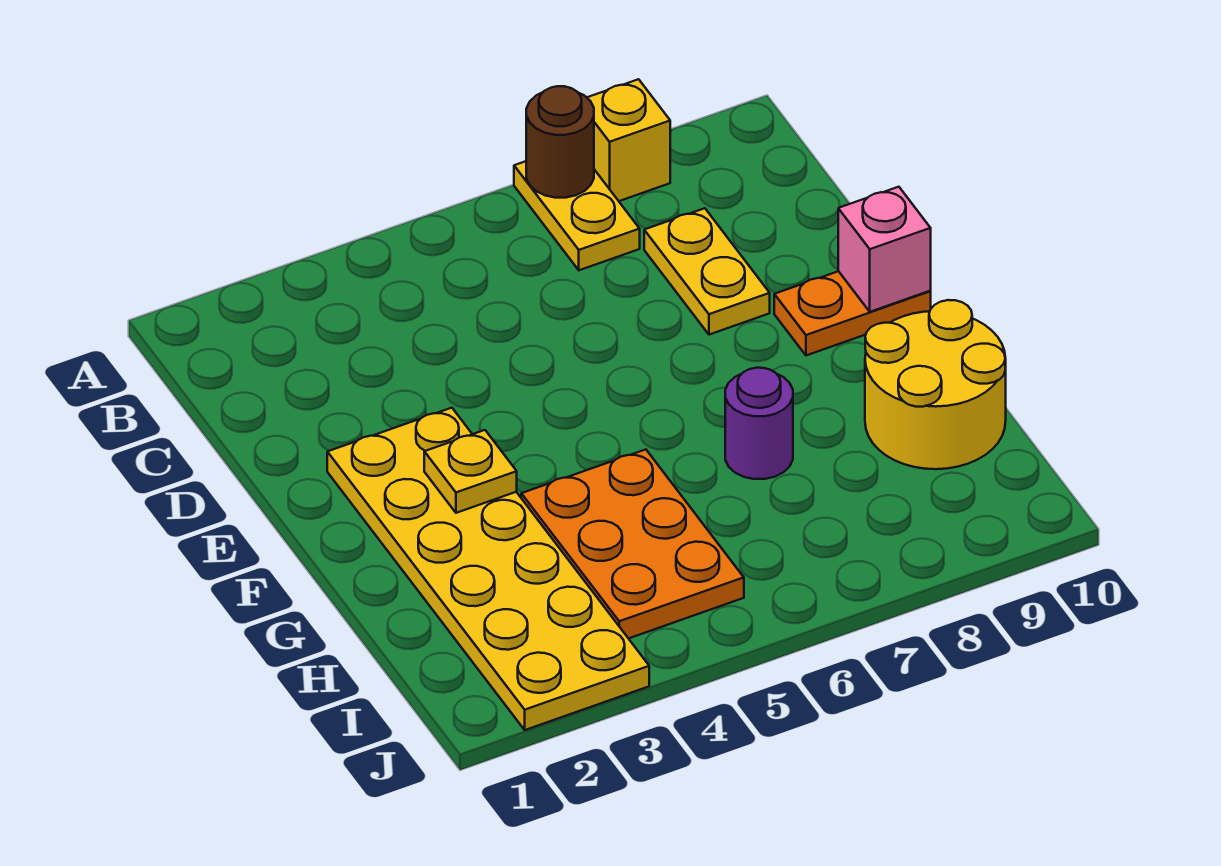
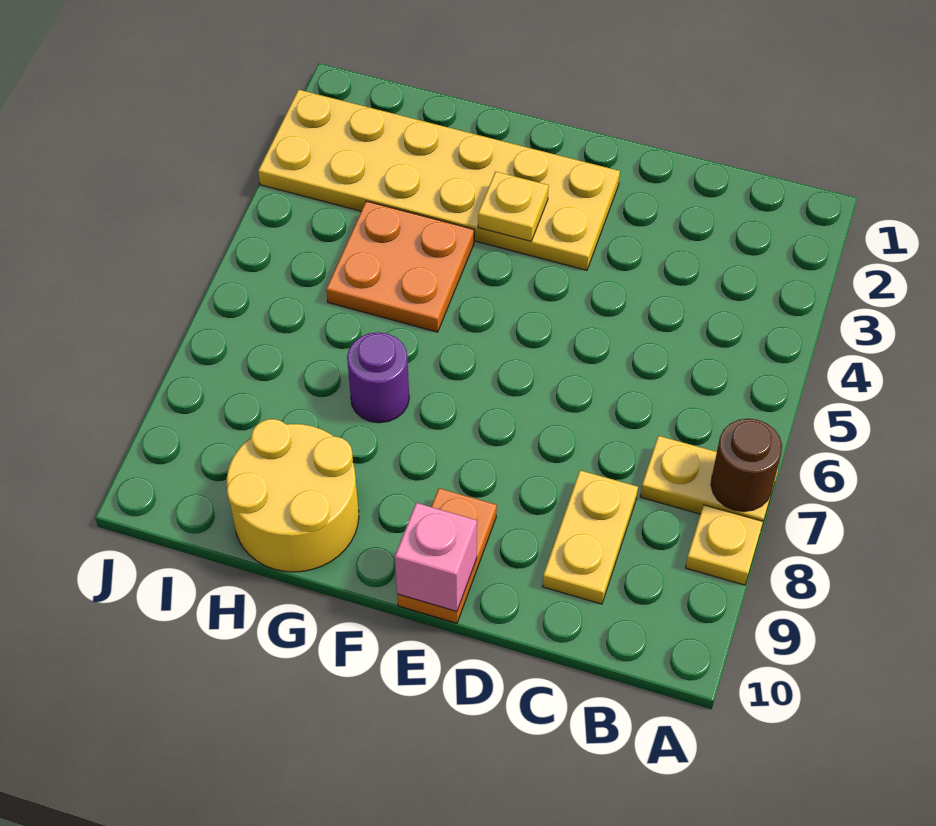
yellow 1x1 brick [587,79,670,201] -> yellow 1x1 plate [685,505,763,585]
yellow 1x2 plate [644,208,770,335] -> yellow 1x2 plate turned to [542,470,638,604]
orange 2x3 plate [521,450,744,639] -> orange 2x2 plate [326,201,474,332]

